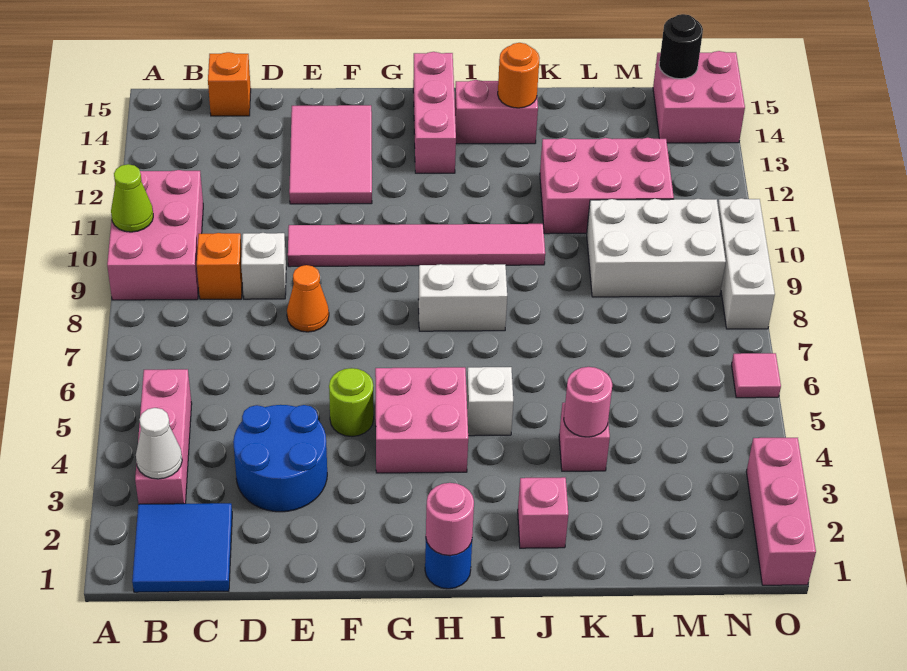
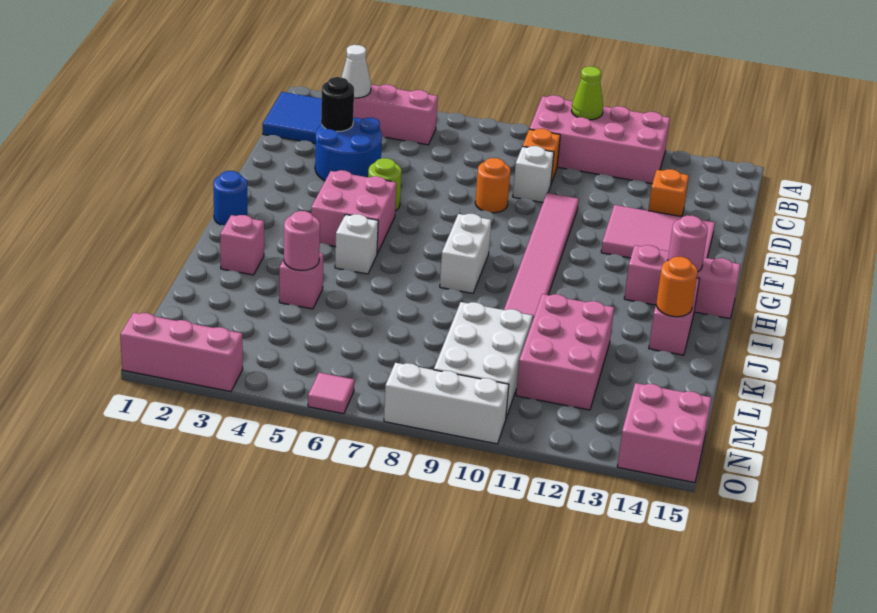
pink 2x3 brick [107,170,203,300] -> pink 2x4 brick [529,95,670,184]
orange 1x1 brick [208,52,251,116] -> orange 1x1 brick moved to [648,169,689,217]
orange 1x1 cone [287,265,329,332] -> orange 1x1 round brick [475,158,511,213]
pink 1x1 round brick [426,483,474,556] -> pink 1x1 round brick moved to [668,215,708,271]
black 1x1 round brick [659,14,703,79] -> black 1x1 round brick moved to [321,77,354,132]

